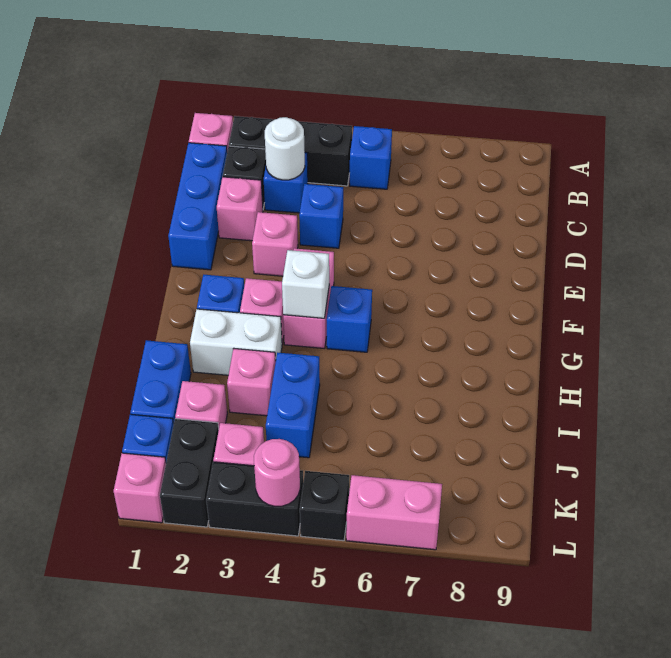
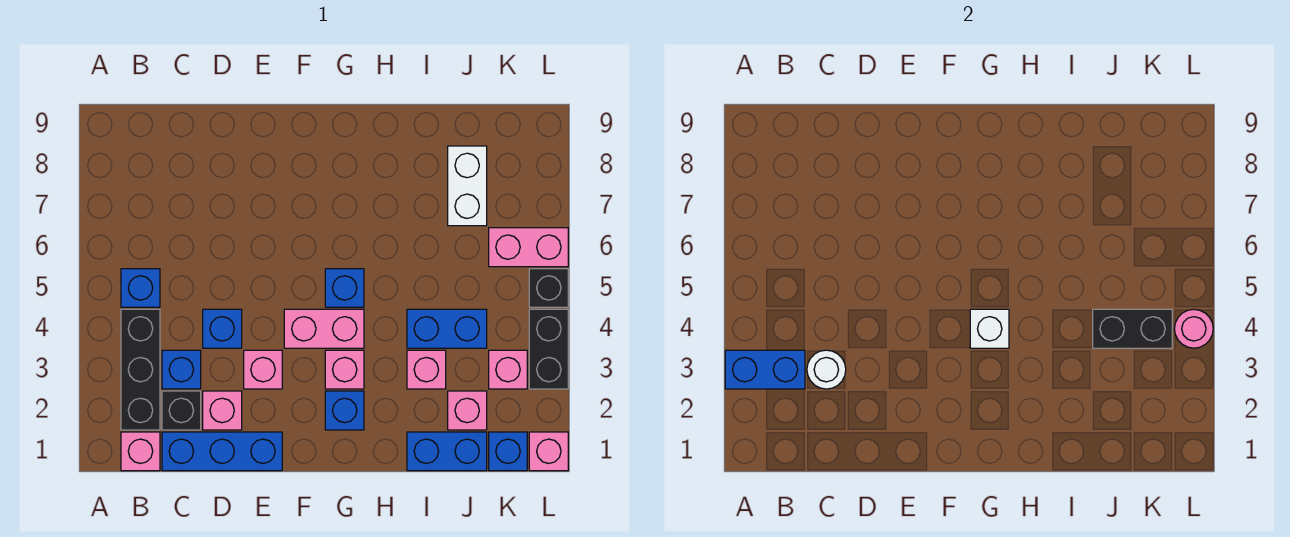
none -> blue 1x2 brick [725,350,805,389]
white 1x2 brick [190,309,282,375] -> white 1x2 brick moved to [448,146,487,226]
black 1x2 brick [160,419,219,527] -> black 1x2 brick moved to [1093,309,1172,348]
pink 1x2 brick [346,475,442,550] -> pink 1x2 brick turned to [489,228,568,267]

